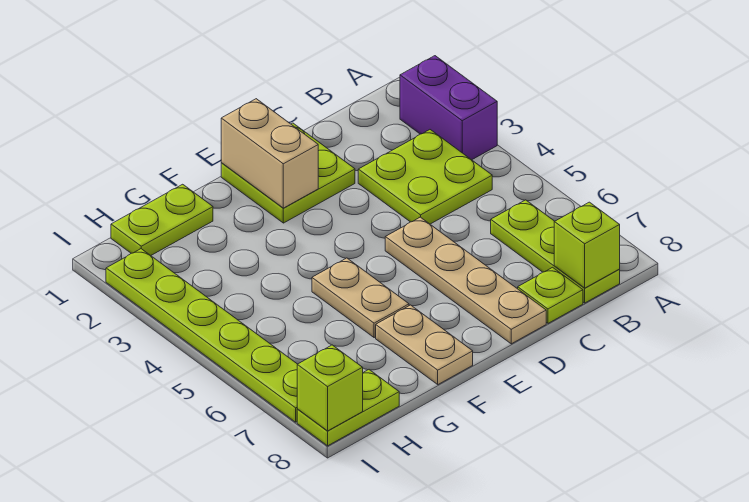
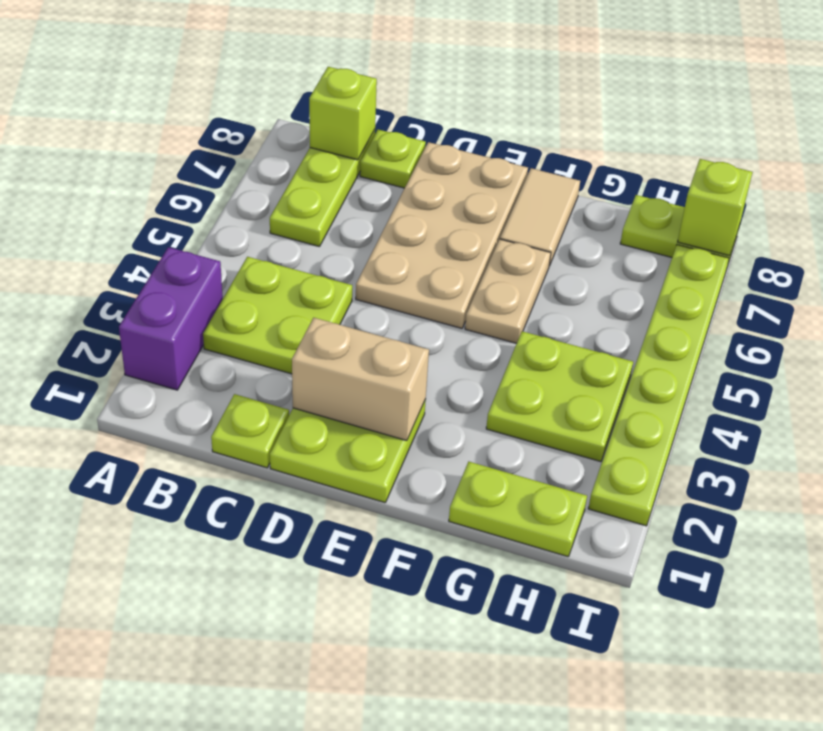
none -> lime 1x1 plate [211,394,289,468]
tan 1x4 plate [385,217,546,344] -> tan 2x4 plate [356,142,528,328]
tan 1x2 brick [221,99,318,208] -> tan 1x2 brick turned to [292,318,429,441]
tan 1x2 plate [376,305,473,384] -> tan 1x2 tile [500,168,580,266]
none -> lime 2x2 plate [486,331,633,462]

